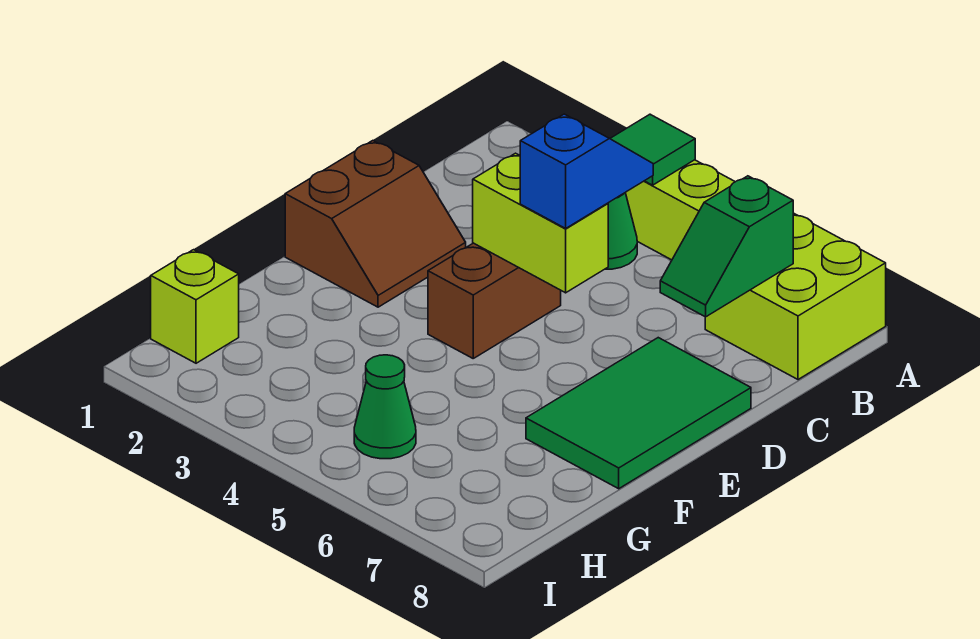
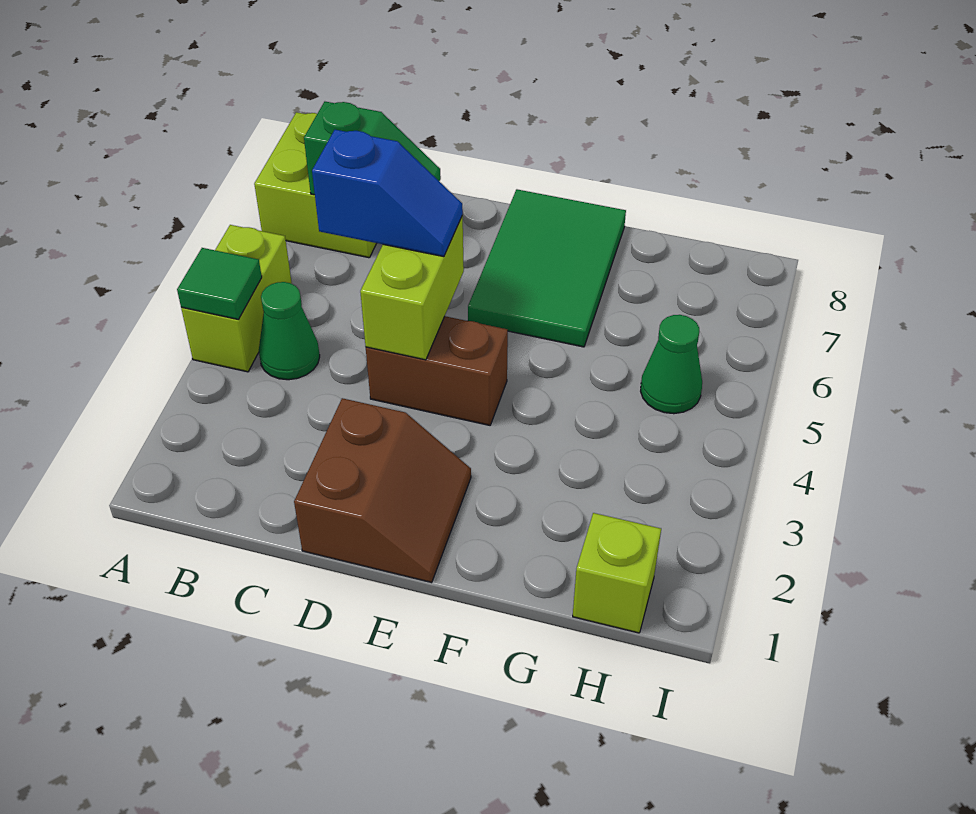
blue 1x2 slope [520,114,653,228] -> blue 1x2 slope turned to [312,130,463,257]
brown 2x2 slope [285,141,466,307] -> brown 2x2 slope turned to [294,398,471,582]
green 2x3 tile [526,338,751,489] -> green 2x3 tile turned to [468,189,626,347]

